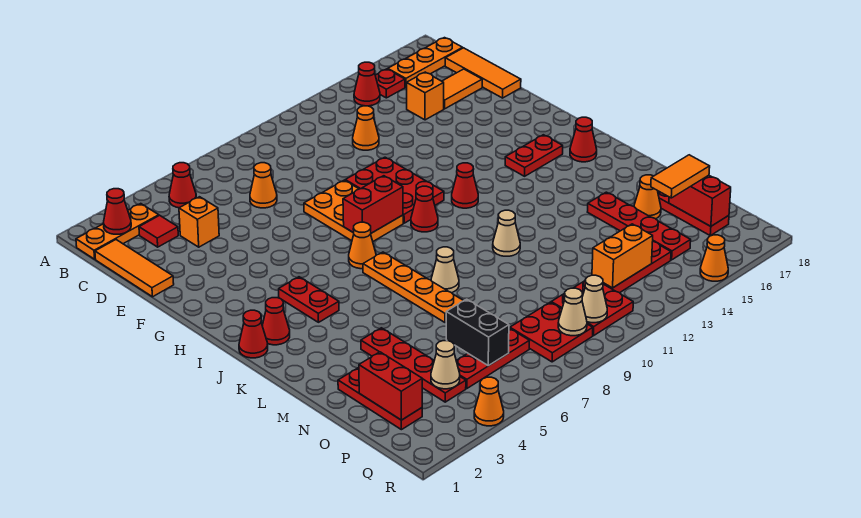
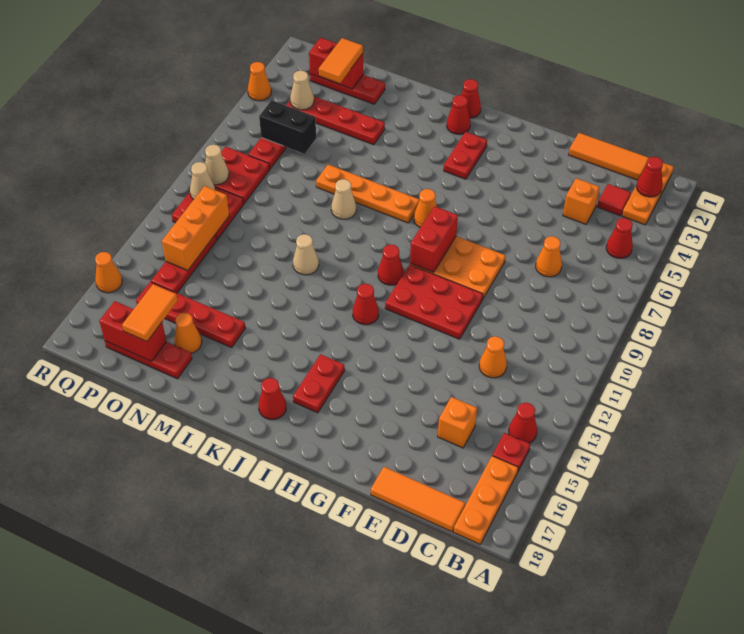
orange 1x2 tile [442,69,482,109] -> orange 1x2 tile moved to [319,38,363,83]
red 1x2 plate [279,277,339,322] -> red 1x2 plate turned to [444,132,487,179]
orange 1x2 brick [592,224,653,288] -> orange 1x3 brick [162,186,229,271]

